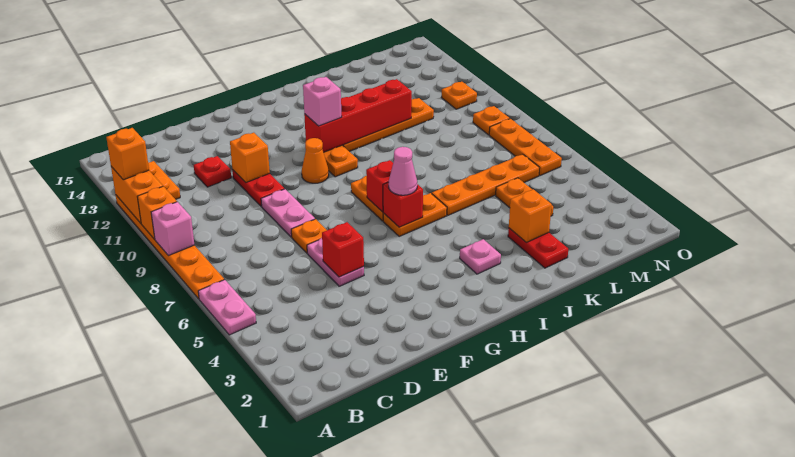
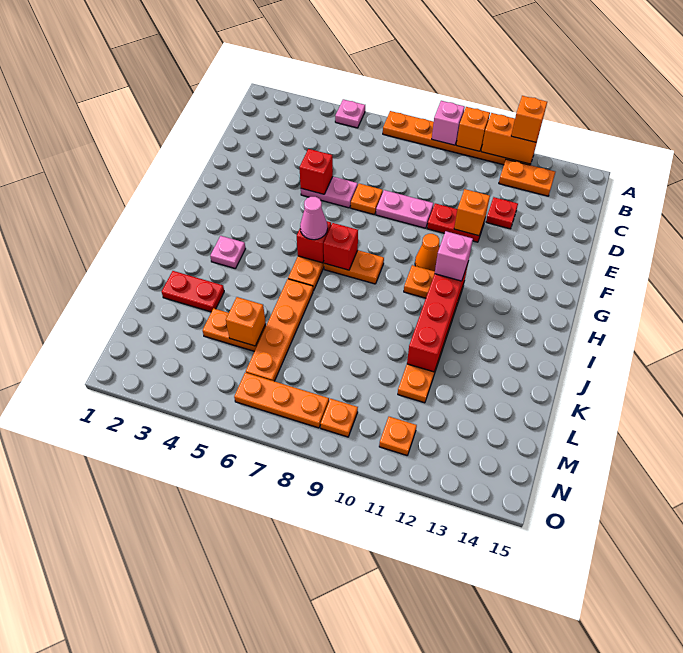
pink 1x2 plate [198,280,256,335] -> pink 1x1 plate [335,99,365,128]
orange 1x1 brick [509,189,552,242] -> orange 1x1 brick moved to [226,297,266,346]

